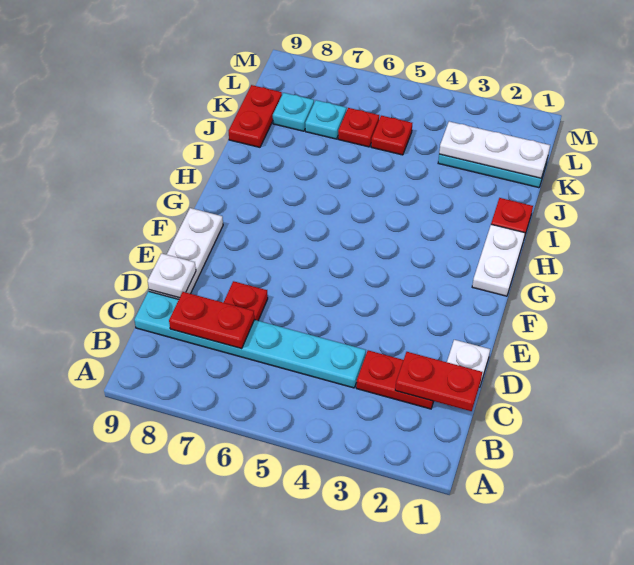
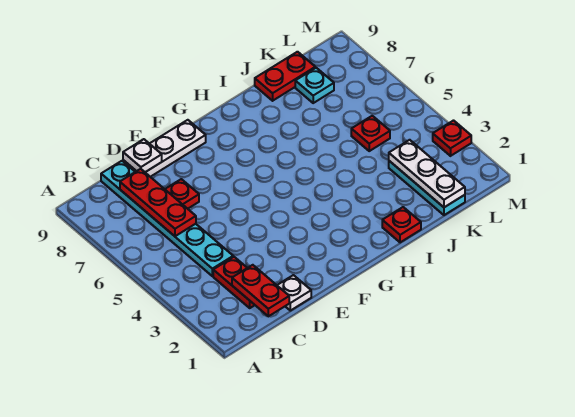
red 1x2 plate [169,292,254,349] -> red 1x3 plate [120,169,196,236]
white 1x2 plate [472,224,525,296] -> none
red 1x1 plate [338,108,379,147] -> red 1x1 plate moved to [433,121,471,156]
cyan 1x1 plate [305,100,346,139] -> none

